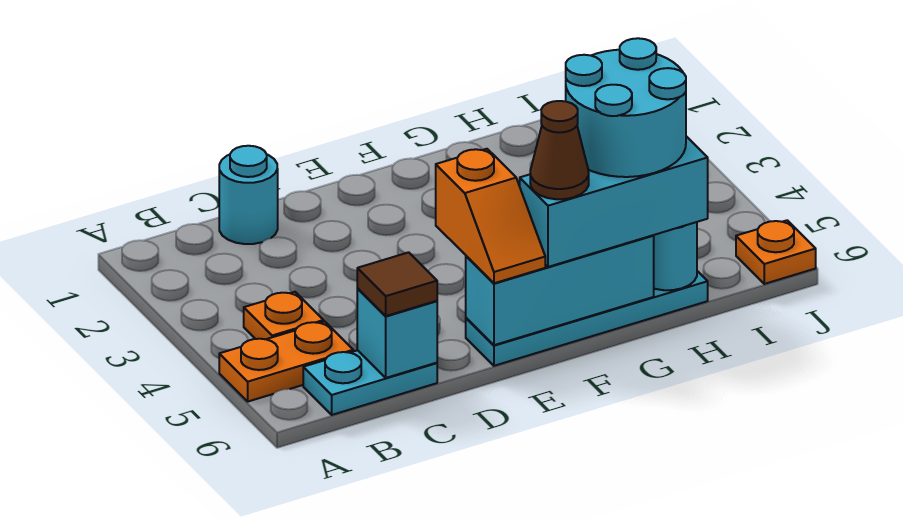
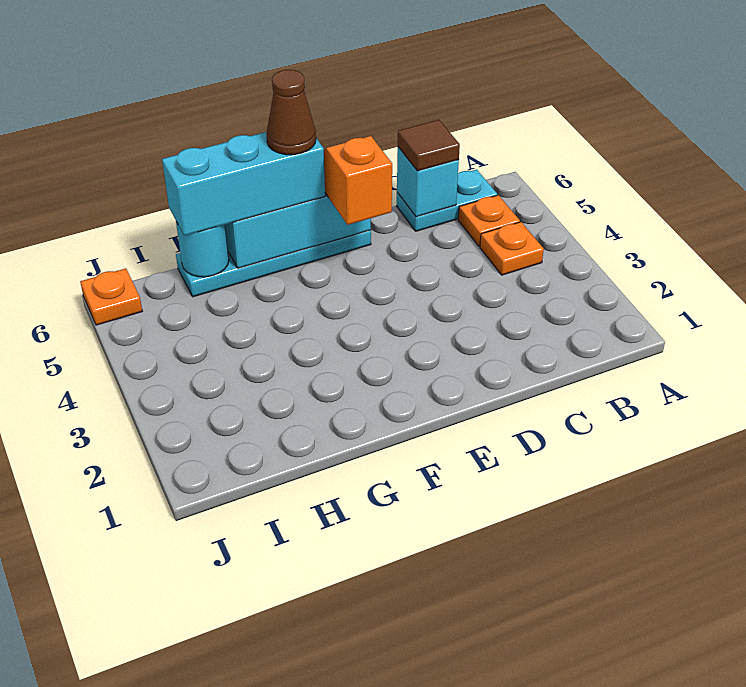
orange 1x2 plate [219,322,353,402] -> orange 1x1 plate [458,195,520,246]
cyan 1x1 round brick [219,146,278,244] -> none
cyan 2x2 round brick [566,38,686,177] -> none

